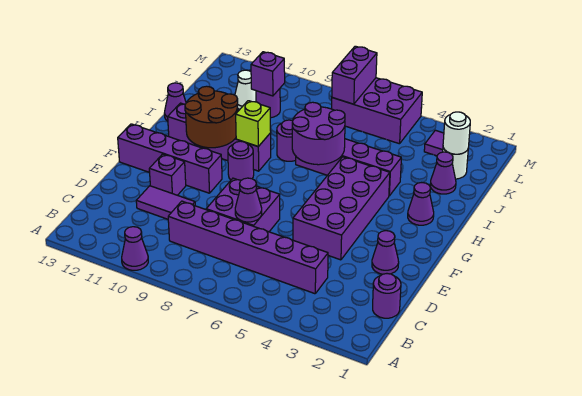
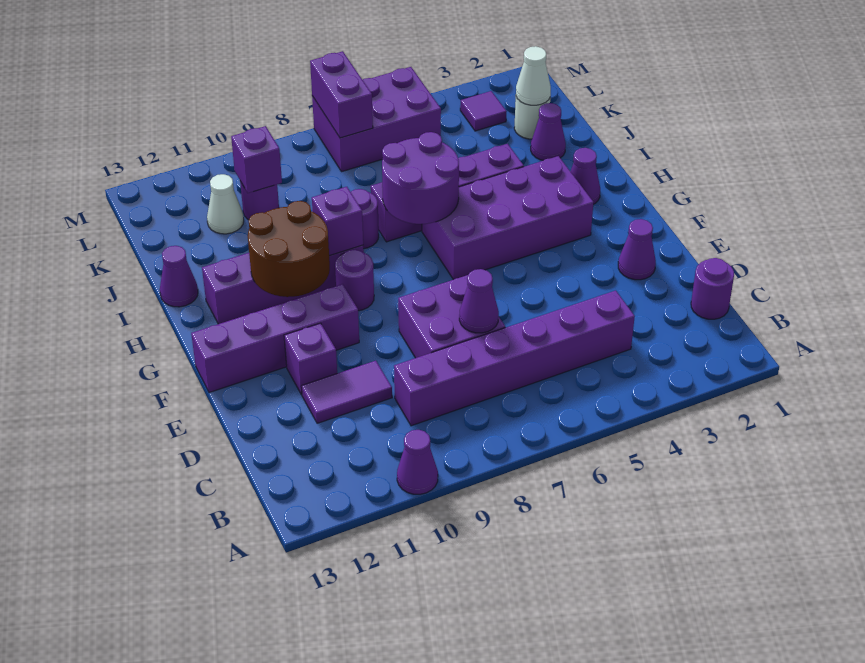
purple 2x4 brick [293,157,390,260] -> purple 2x4 brick turned to [422,156,593,280]
lime 1x1 brick [236,101,271,146] -> purple 1x1 brick [312,187,363,256]
white 1x1 round brick [443,112,470,154] -> white 1x1 cone [516,46,551,105]

